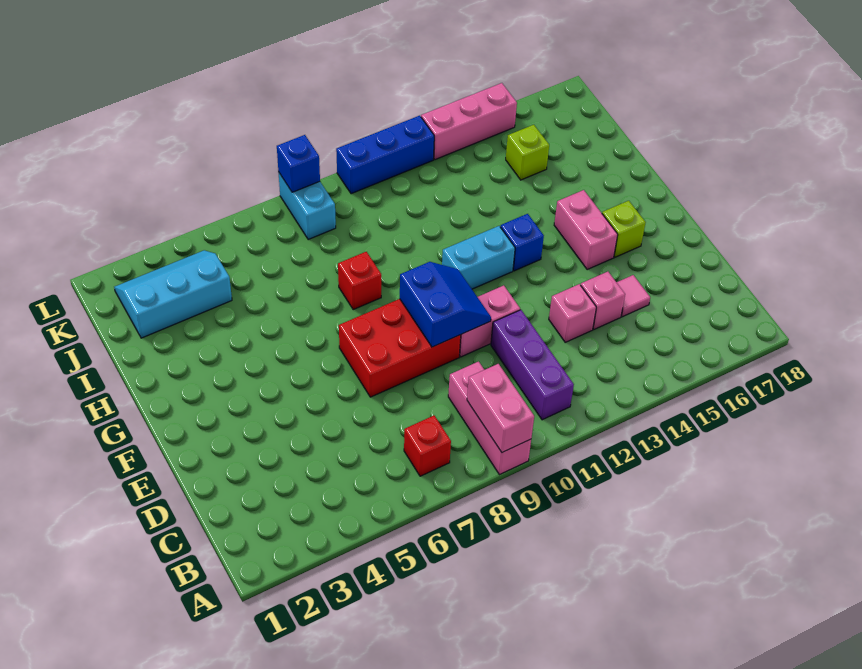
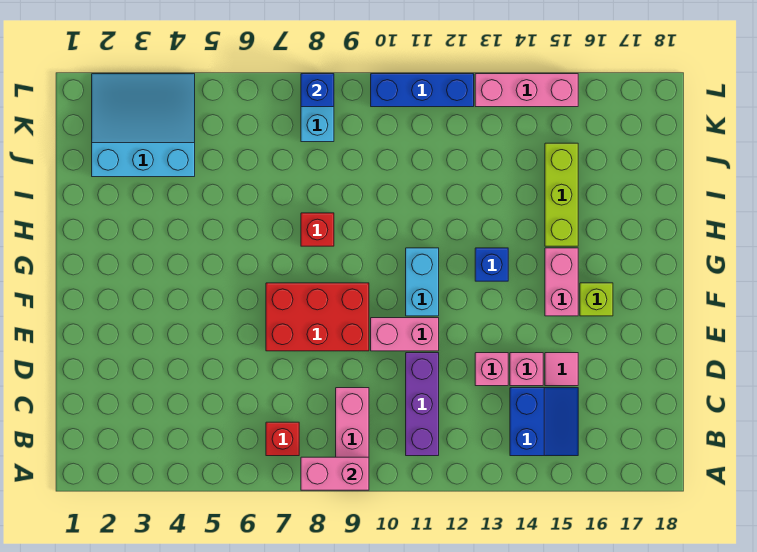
pink 1x2 brick [467,364,534,452] -> pink 1x2 brick turned to [301,457,369,490]
blue 2x2 slope [400,262,491,347] -> blue 2x2 slope moved to [510,388,578,456]
cyan 1x2 brick [442,226,515,289] -> cyan 1x2 brick turned to [406,248,439,316]
cyan 2x3 slope [114,250,232,338] -> cyan 3x3 slope [92,74,195,177]
lime 1x1 brick [506,125,549,180] -> lime 1x3 brick [545,143,578,246]

